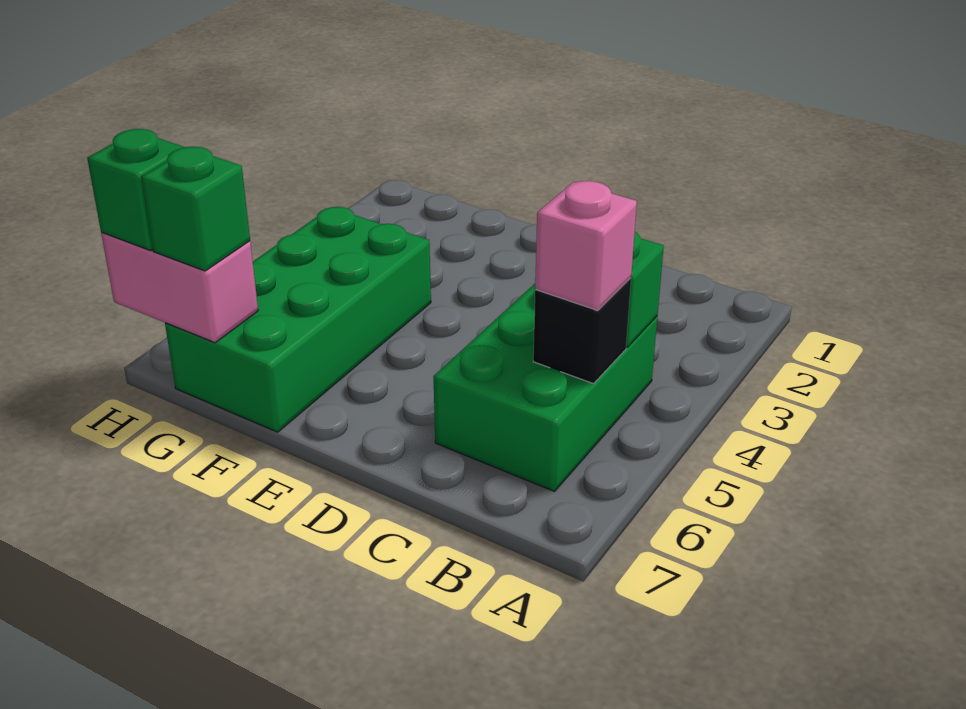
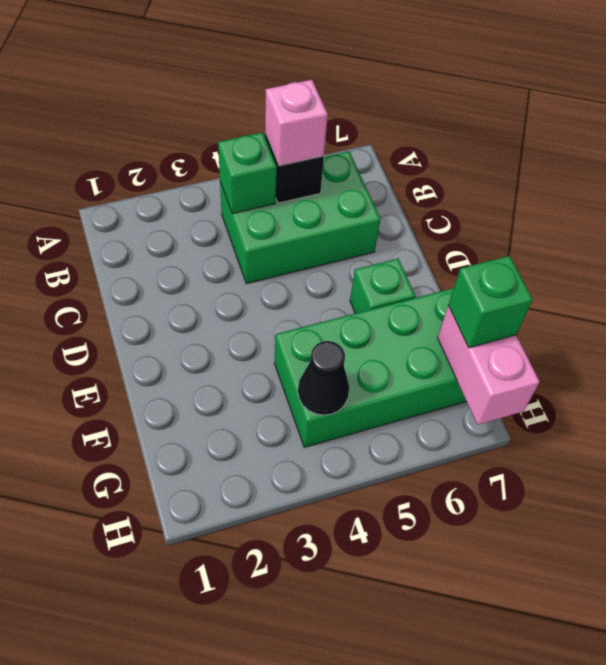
none -> black 1x1 cone [298,341,349,415]
green 1x1 brick [87,129,185,251] -> green 1x1 brick moved to [350,259,415,313]

